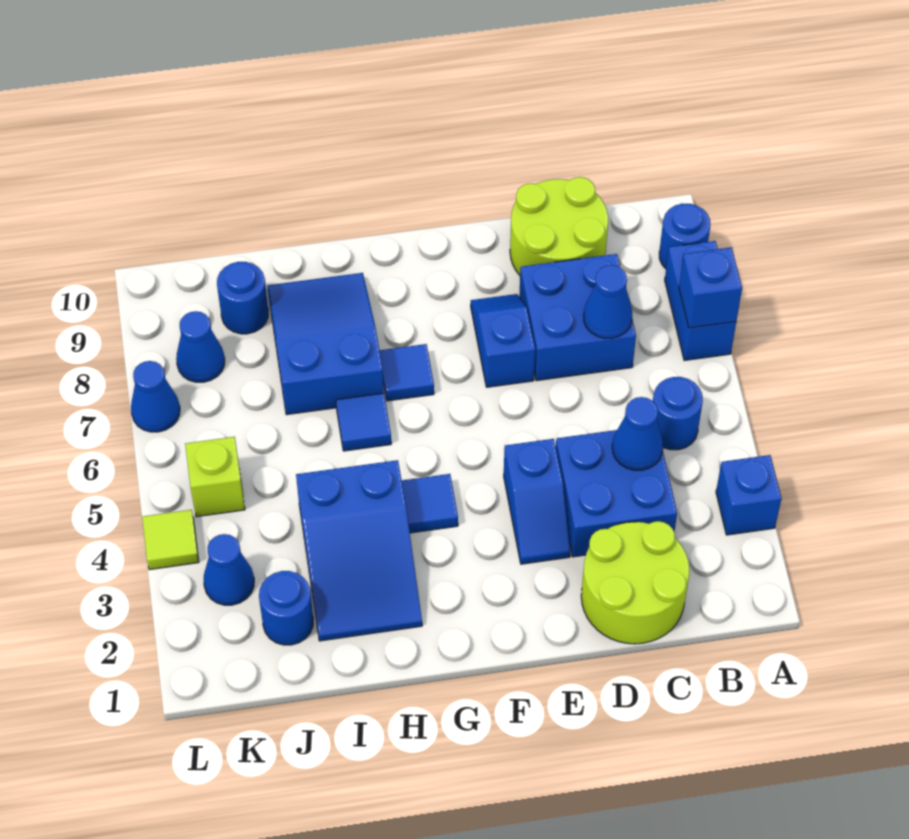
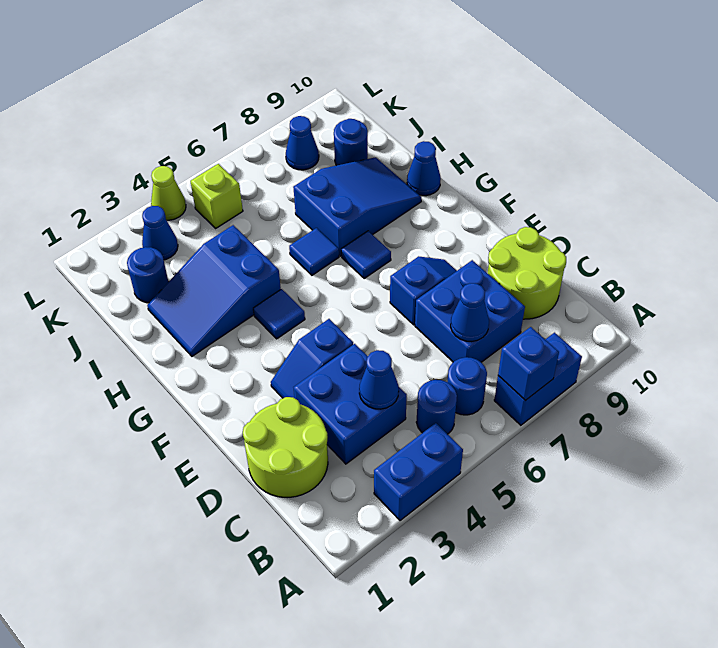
blue 1x1 brick [716,455,781,535] -> blue 1x2 brick [374,423,463,521]
blue 1x1 round brick [659,204,710,269] -> blue 1x1 round brick moved to [448,357,487,415]
lime 1x1 tile [142,510,199,570] -> lime 1x1 cone [151,166,186,220]
blue 1x1 cone [131,361,180,432] -> blue 1x1 cone moved to [407,141,441,196]

